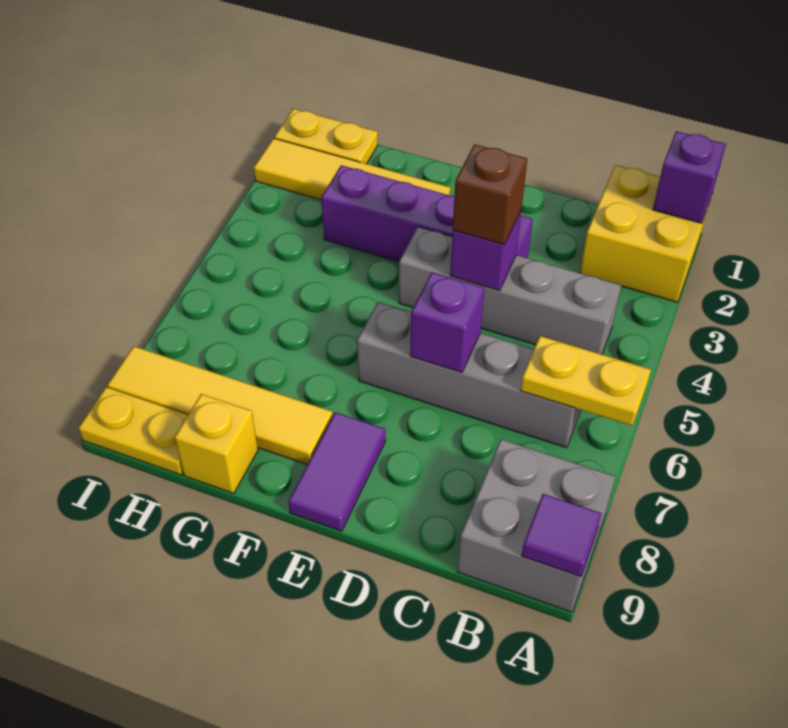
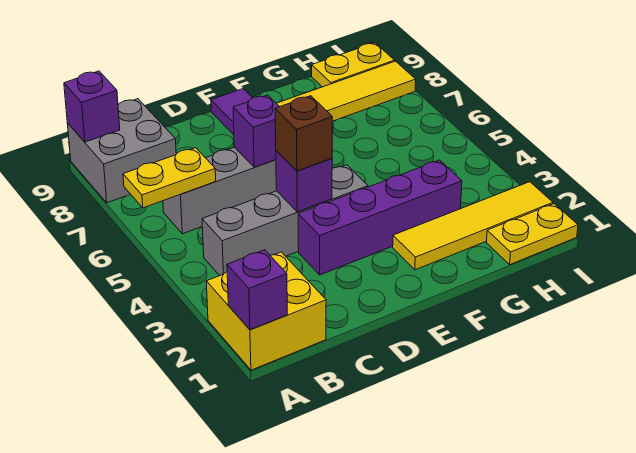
purple 1x1 tile [522,494,602,576] -> purple 1x1 brick [64,71,120,142]
yellow 1x1 brick [175,394,258,493] -> none

